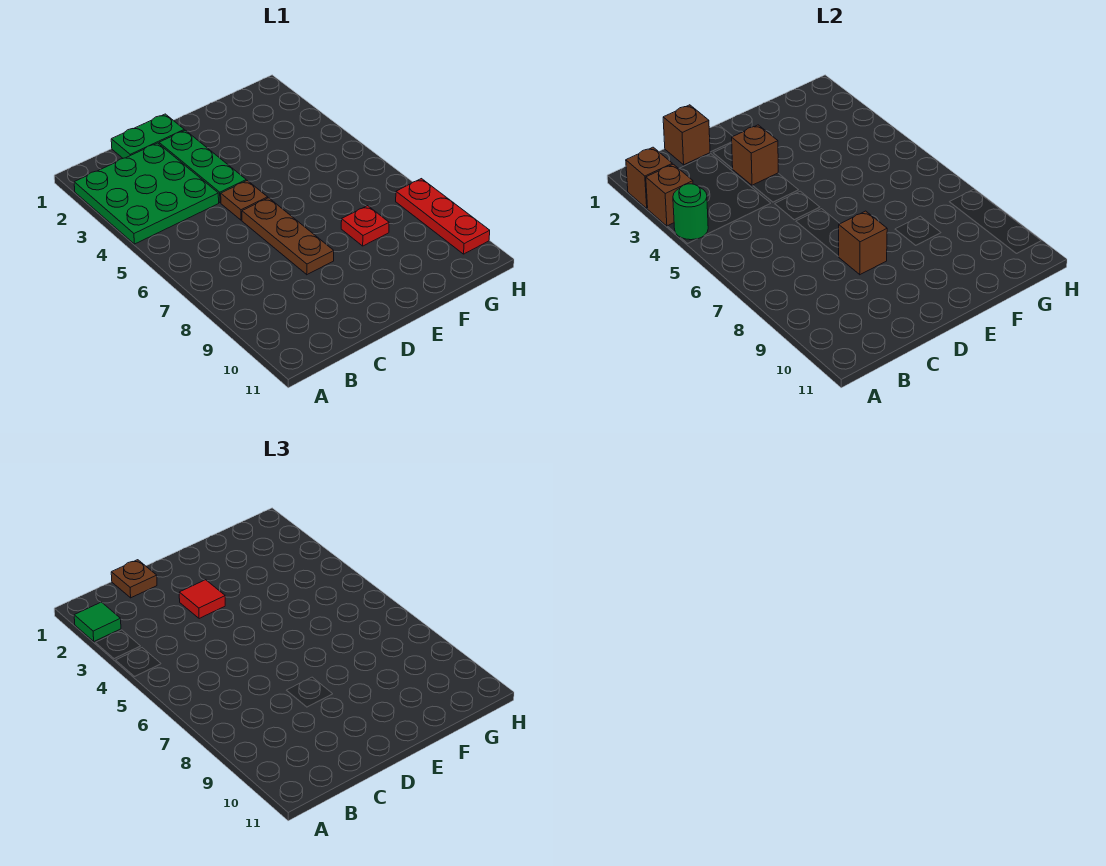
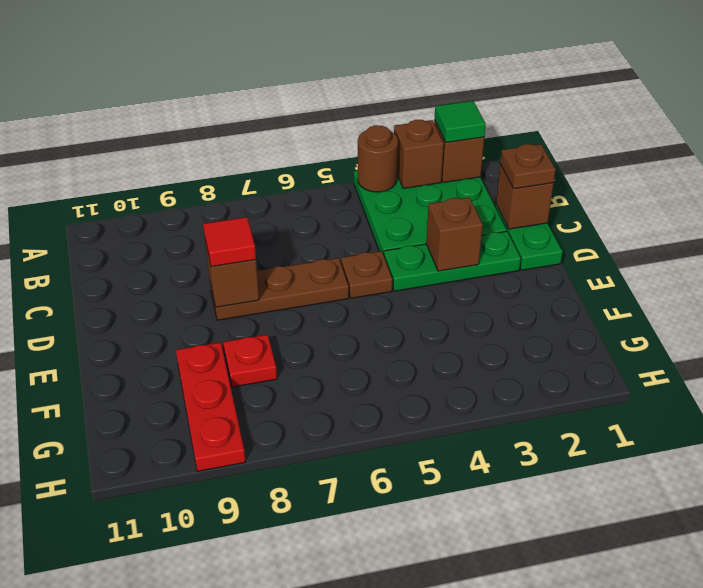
green 1x1 round brick [673,184,708,240] -> brown 1x1 round brick [358,125,398,192]
red 1x1 tile [179,580,225,619] -> red 1x1 tile moved to [203,217,256,267]
red 1x3 plate [396,179,490,254] -> red 1x3 plate turned to [176,342,245,471]

